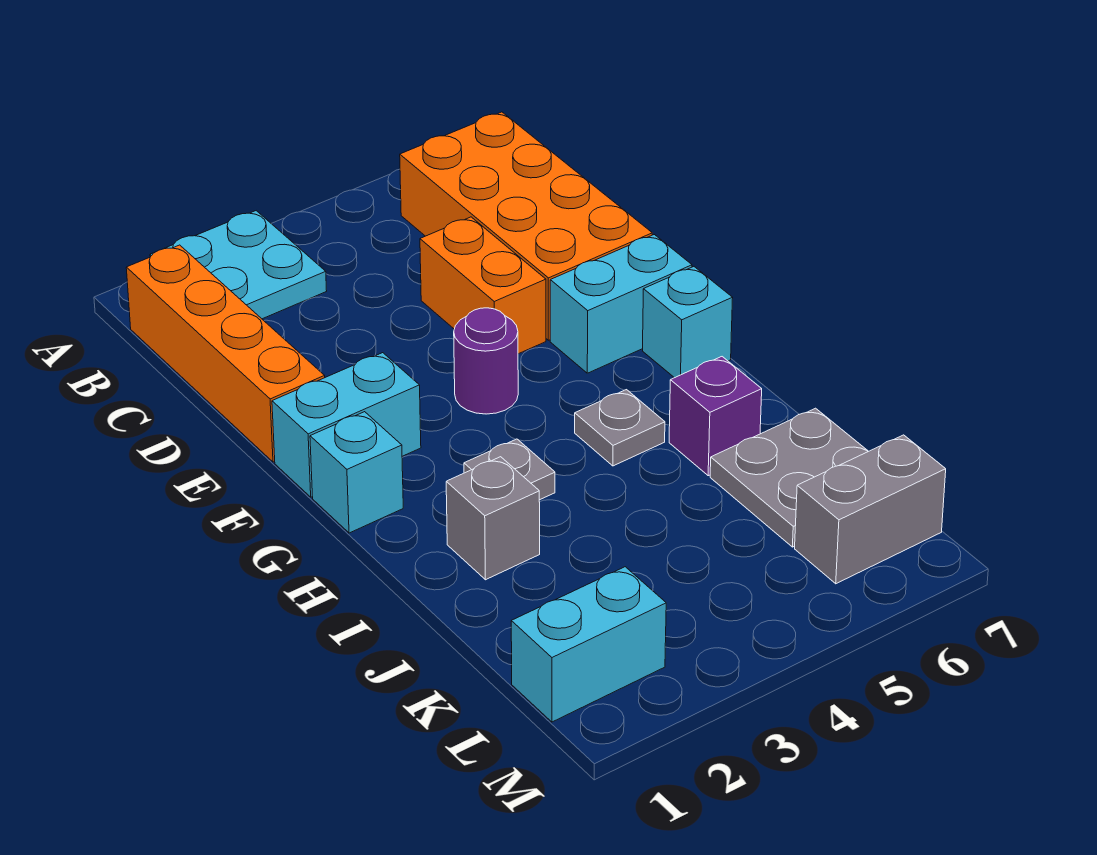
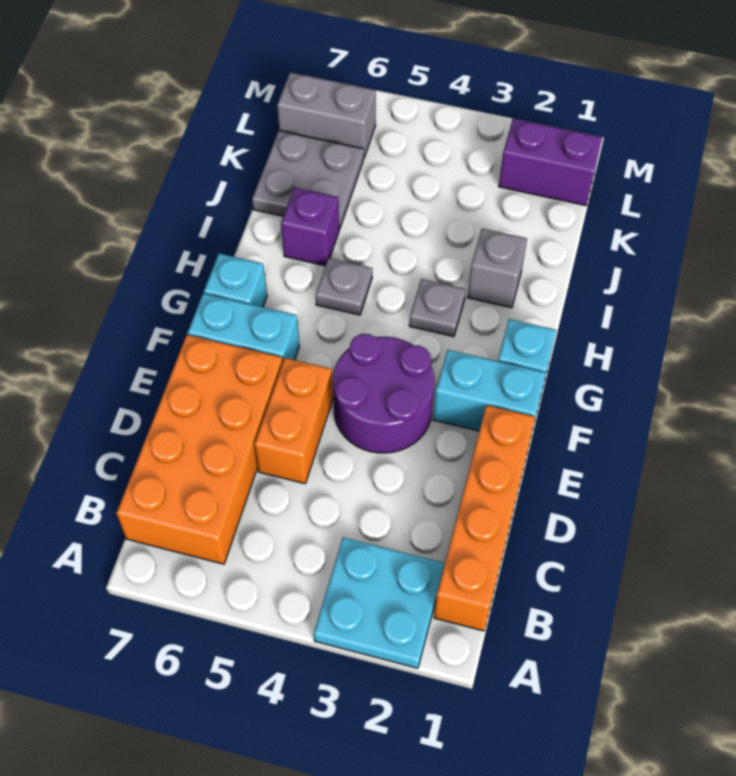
purple 1x1 round brick [454,308,518,414] -> purple 2x2 round brick [333,334,434,453]
cyan 1x2 brick [511,567,666,722] -> purple 1x2 brick [499,119,602,206]

